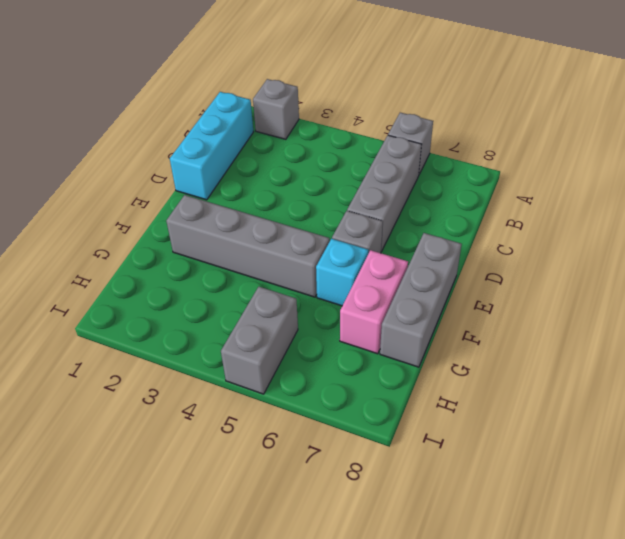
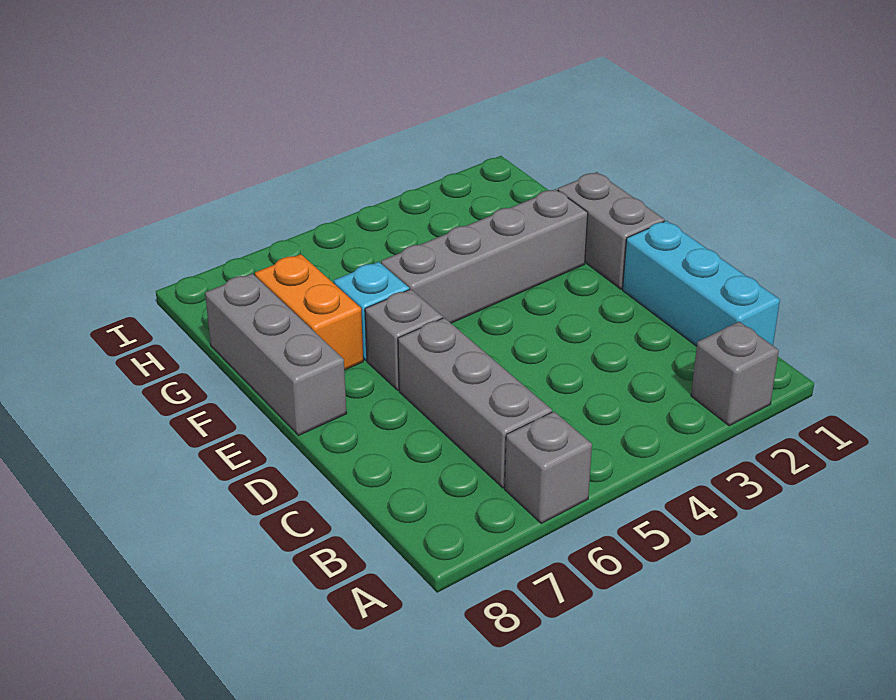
pink 1x2 brick [340,250,408,354] -> orange 1x2 brick [255,254,363,370]
grey 1x2 brick [221,287,298,394] -> grey 1x2 brick moved to [558,172,665,289]

